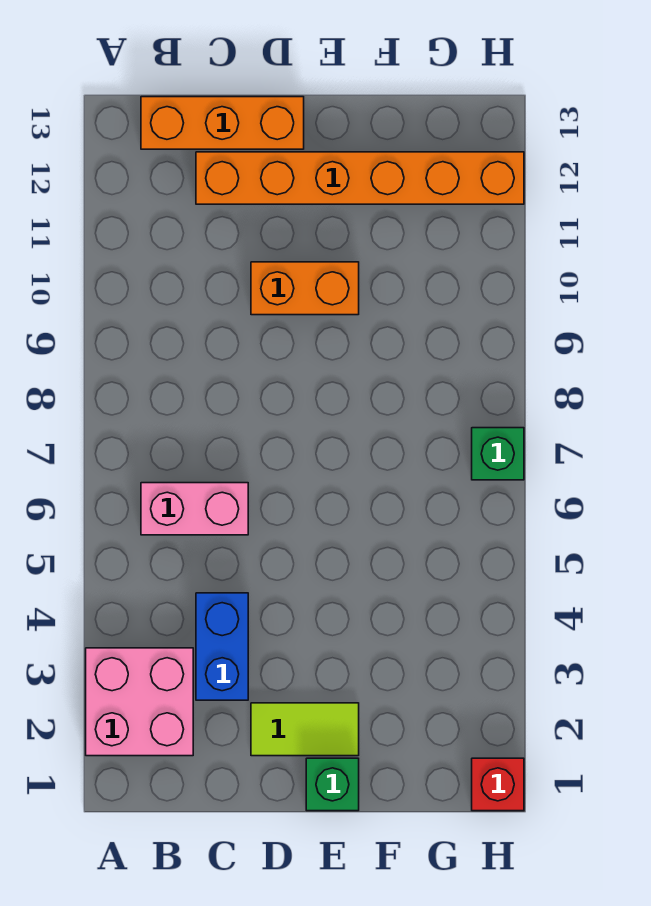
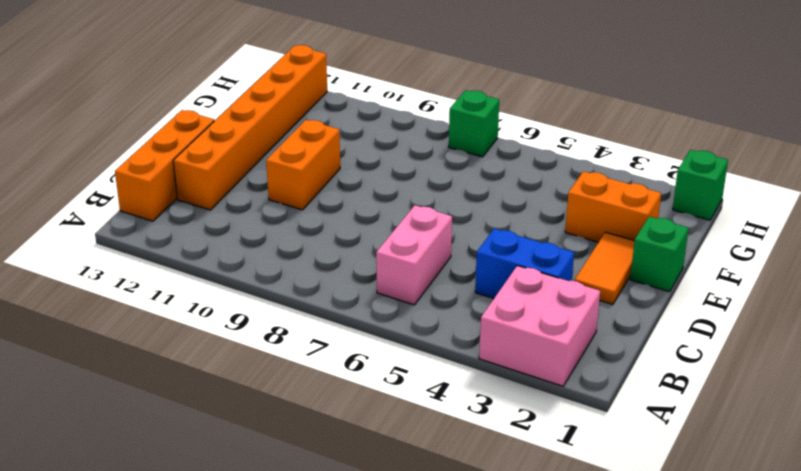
lime 1x2 tile [251,703,359,756] -> orange 1x2 tile [575,232,635,305]
none -> orange 1x2 brick [565,171,661,242]
red 1x1 brick [472,758,524,811] -> green 1x1 brick [673,150,728,220]

